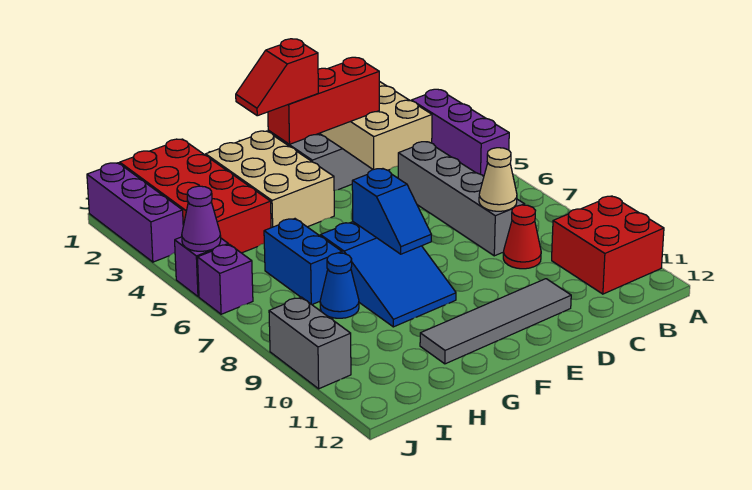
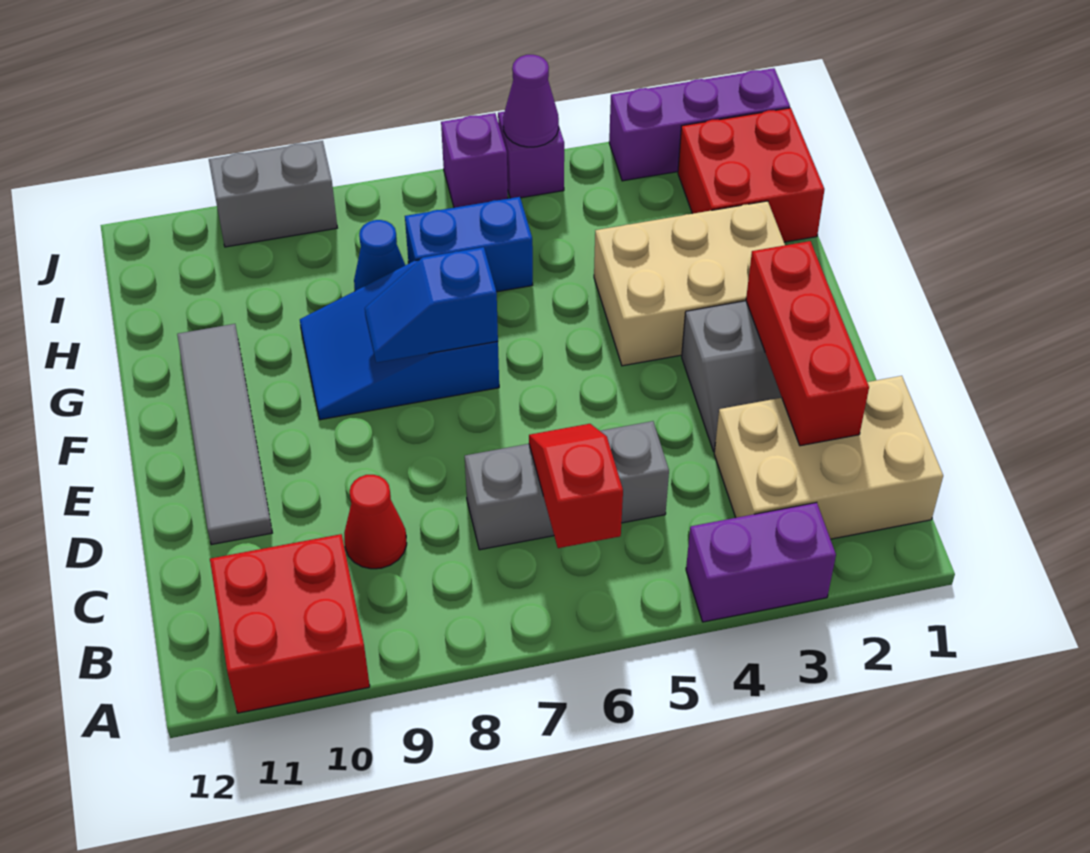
purple 1x3 brick [411,89,509,177] -> purple 1x2 brick [686,502,836,622]
grey 1x4 brick [398,142,525,256] -> grey 1x3 brick [465,421,669,550]
tan 1x1 cone [479,148,517,211] -> none
red 1x2 slope [236,39,318,116] -> red 1x2 slope moved to [529,424,623,548]
red 2x4 brick [120,139,271,253] -> red 2x2 brick [678,108,825,242]

